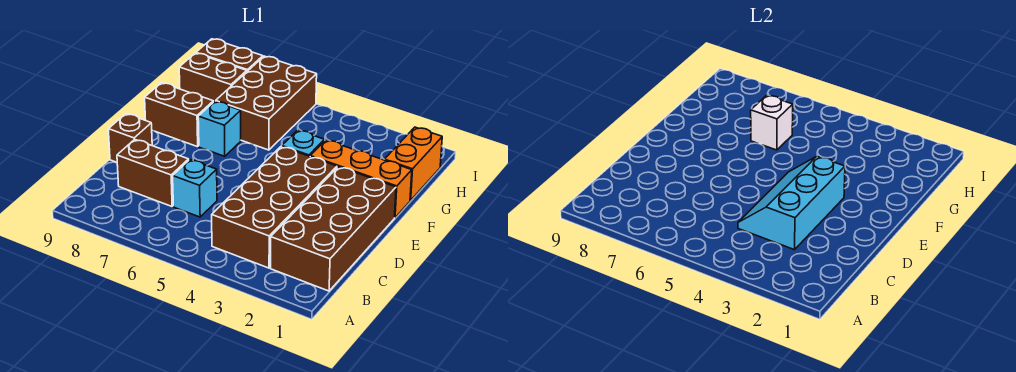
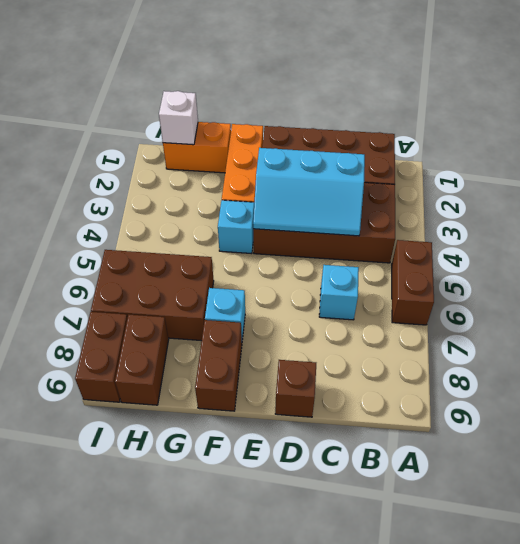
brown 1x2 brick [117,139,189,206] -> brown 1x2 brick moved to [392,240,434,325]
white 1x1 brick [751,95,793,150] -> white 1x1 brick moved to [159,91,198,145]

